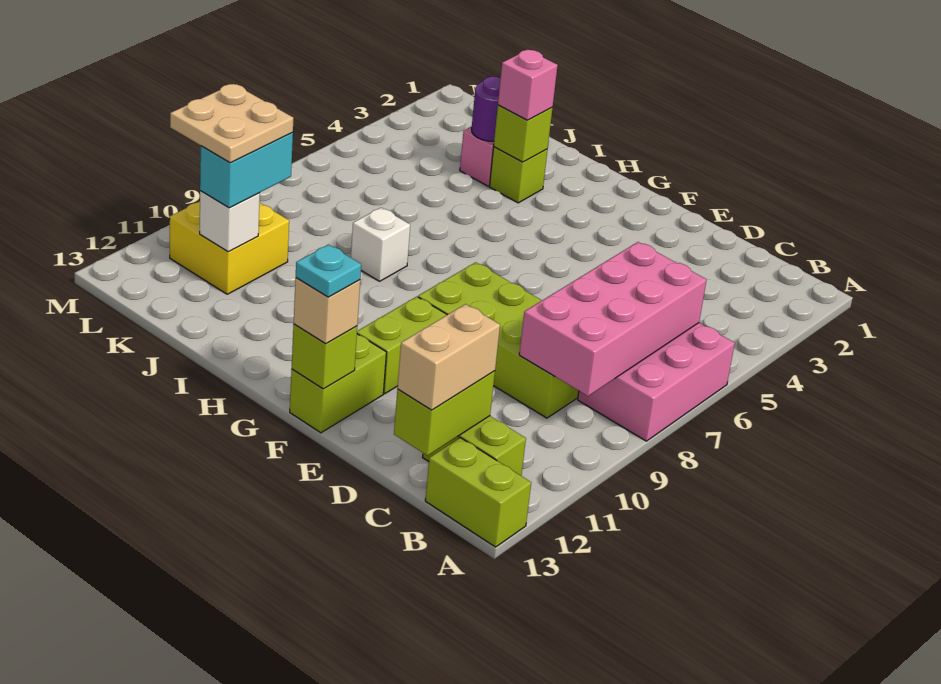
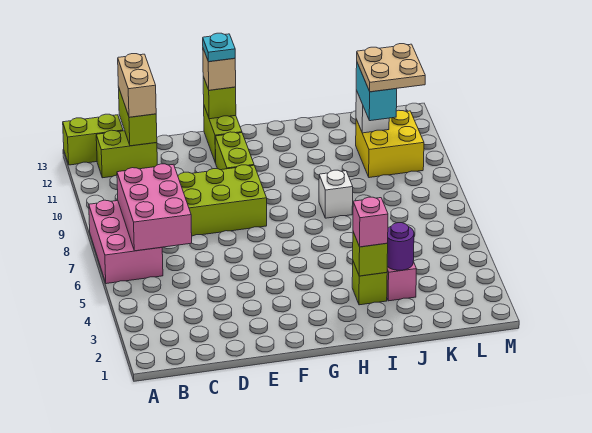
pink 2x4 brick [519,242,706,396] -> pink 2x3 brick [117,164,192,251]

